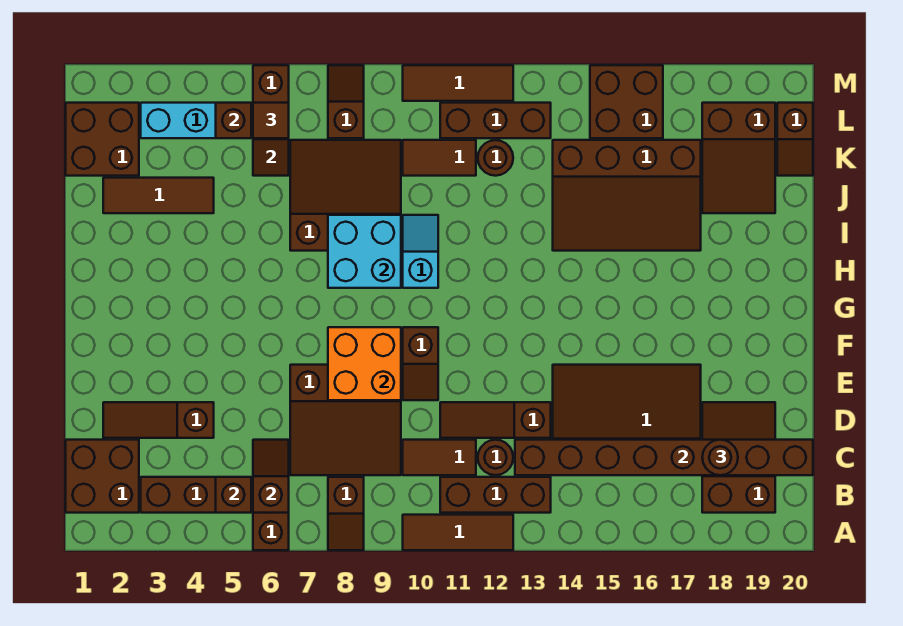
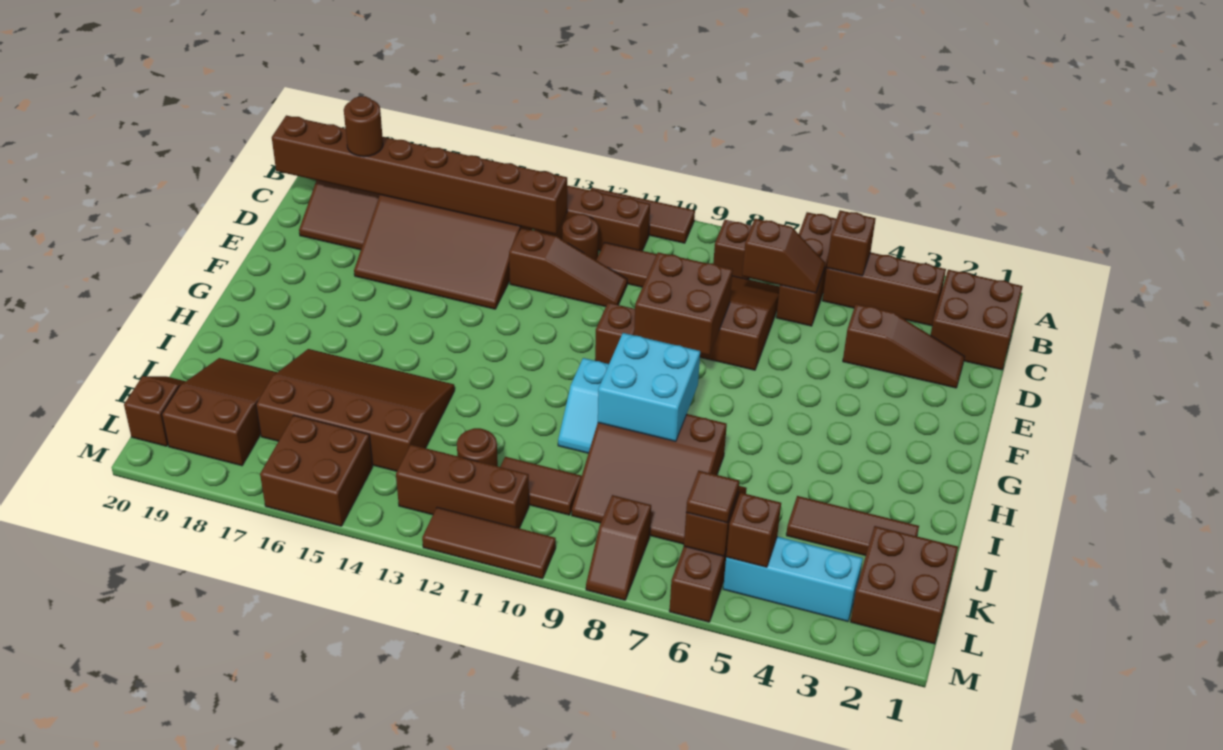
brown 1x2 slope [253,440,289,513] -> brown 1x2 slope turned to [742,219,825,293]
orange 2x2 brick [328,327,401,400] -> brown 2x2 brick [634,252,733,355]

